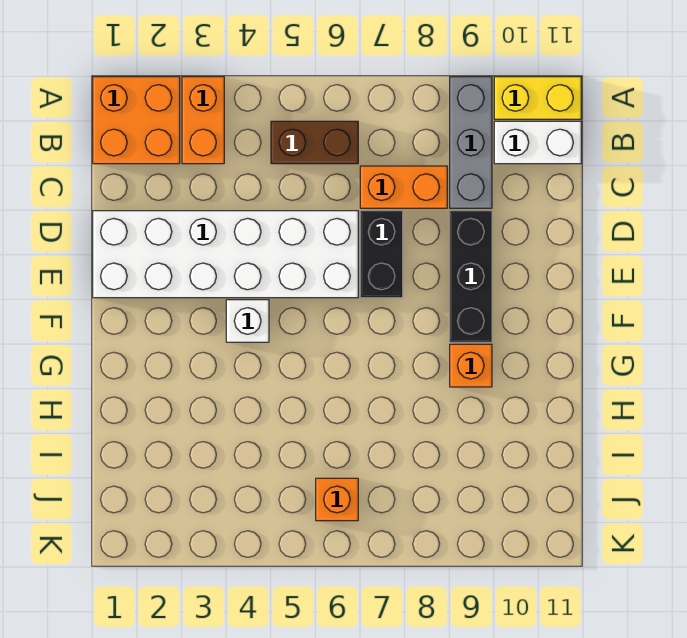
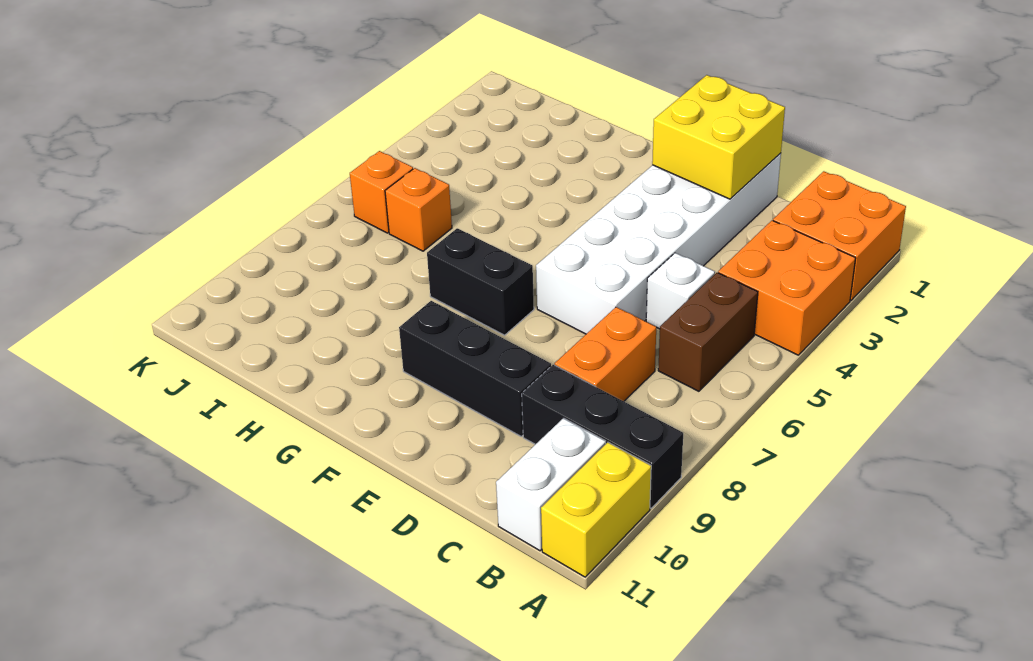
orange 1x2 brick [182,77,224,164] -> orange 2x2 brick [718,220,855,355]
grey 1x3 brick [450,77,492,208] -> black 1x3 brick [522,365,683,508]
none -> yellow 2x2 brick [652,75,785,199]
black 1x2 brick [360,211,403,298] -> black 1x2 brick moved to [427,228,534,335]
white 1x1 brick [226,300,269,342] -> white 1x1 brick moved to [646,253,715,329]
orange 1x1 brick [450,344,492,387] -> orange 1x1 brick moved to [385,168,452,251]

